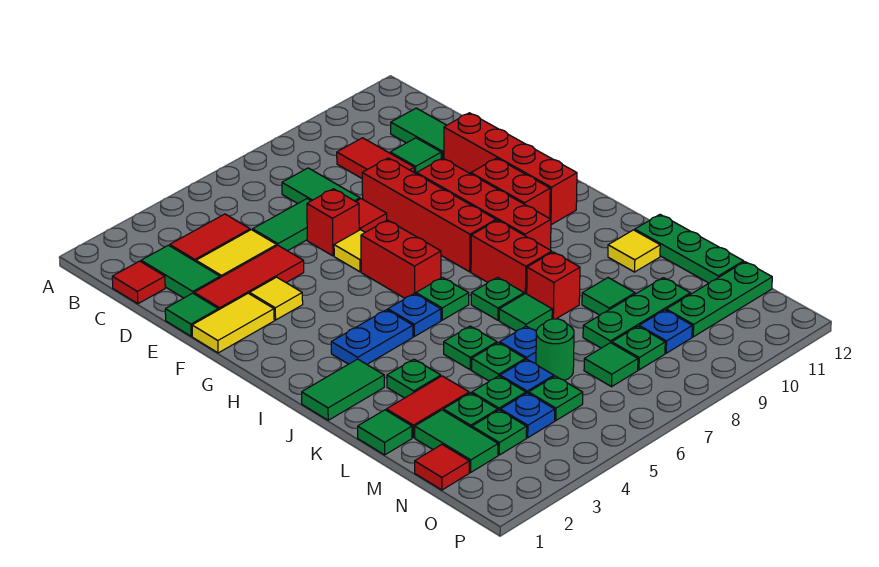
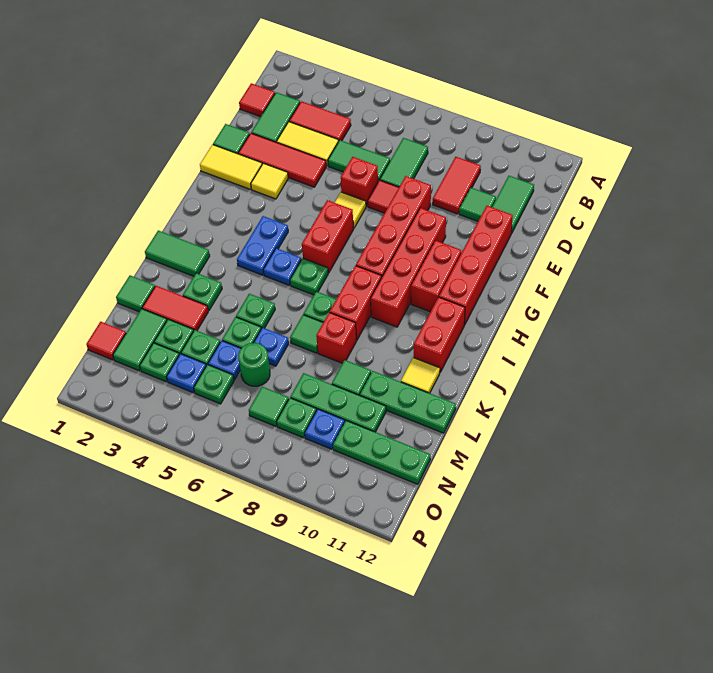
blue 1x2 plate [331,310,413,364] -> blue 1x2 plate turned to [237,216,288,275]
none -> red 1x2 brick [414,297,465,372]
green 1x3 plate [635,215,744,283] -> green 1x3 plate turned to [360,371,456,433]

